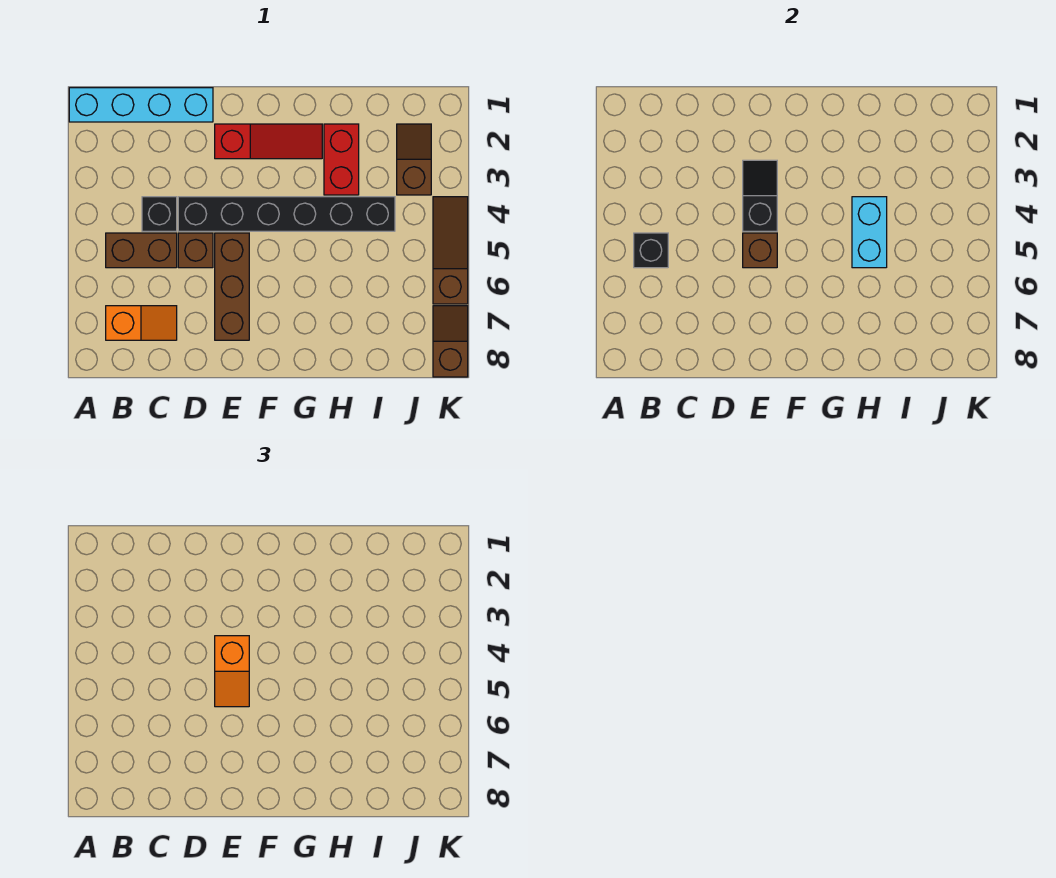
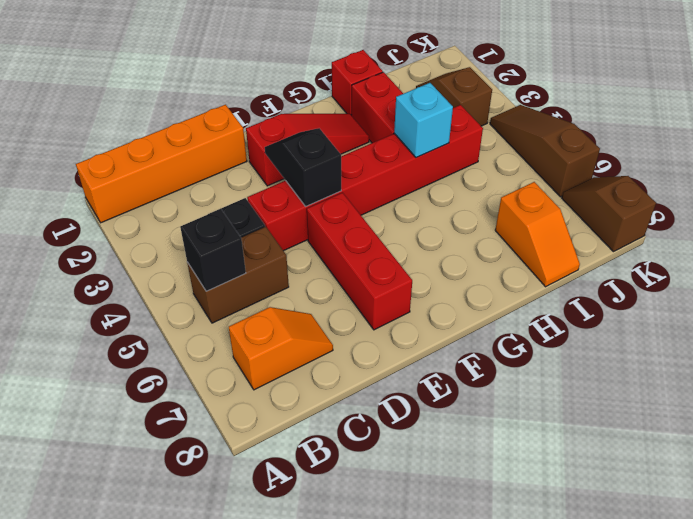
cyan 1x4 brick [69,88,213,122] -> orange 1x4 brick [76,105,247,223]
black 1x6 brick [178,197,395,231] -> red 1x6 brick [247,105,483,251]
brown 1x1 brick [178,233,213,268] -> none
orange 1x2 slope [215,636,249,707] -> orange 1x2 slope moved to [495,182,580,287]
brown 1x3 brick [215,233,249,340] -> red 1x3 brick [307,193,412,330]
brown 1x1 brick [743,233,777,268] -> none
none -> red 1x1 brick [332,50,383,115]
cyan 1x2 brick [852,197,887,268] -> cyan 1x1 brick [394,83,453,158]

